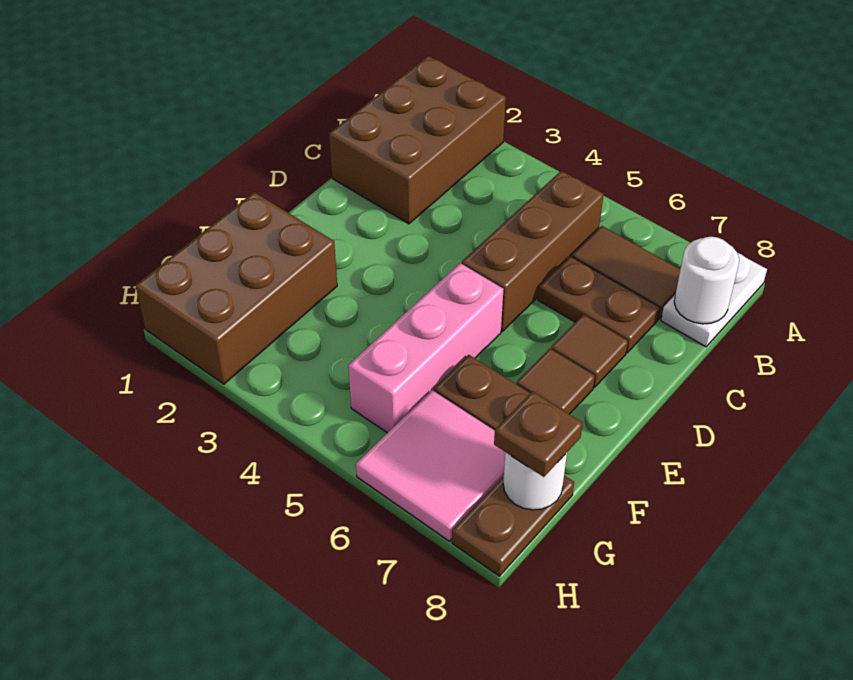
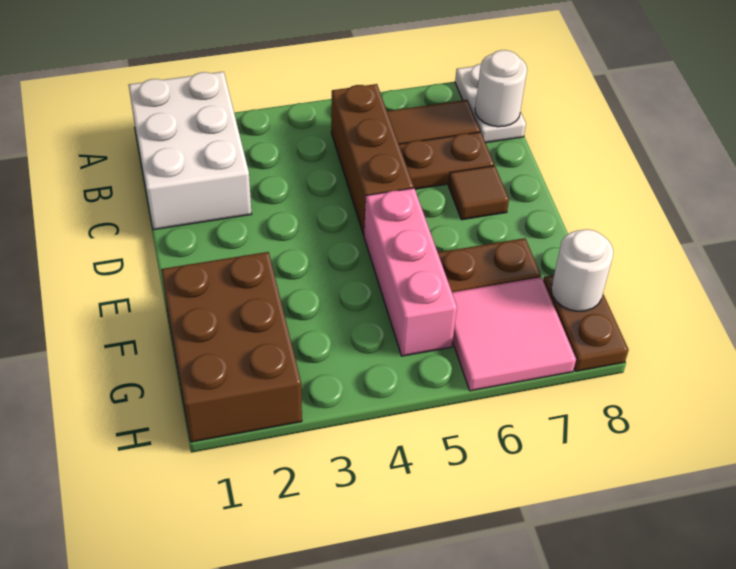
brown 2x3 brick [329,56,506,224] -> white 2x3 brick [129,72,251,230]
brown 1x1 tile [516,348,595,414] -> none
brown 1x1 plate [494,391,583,477] -> none

